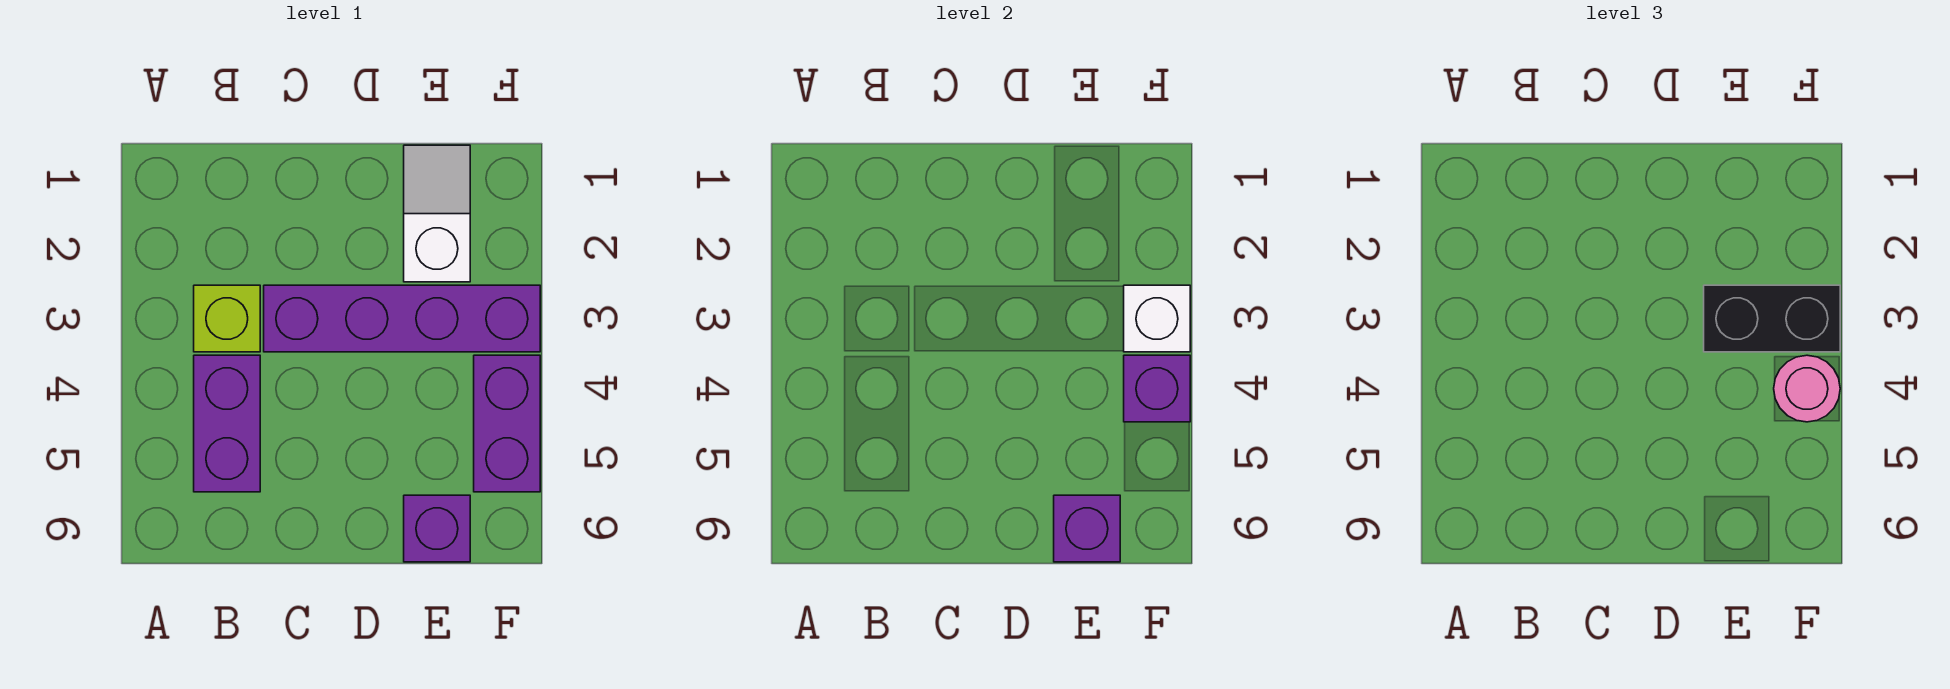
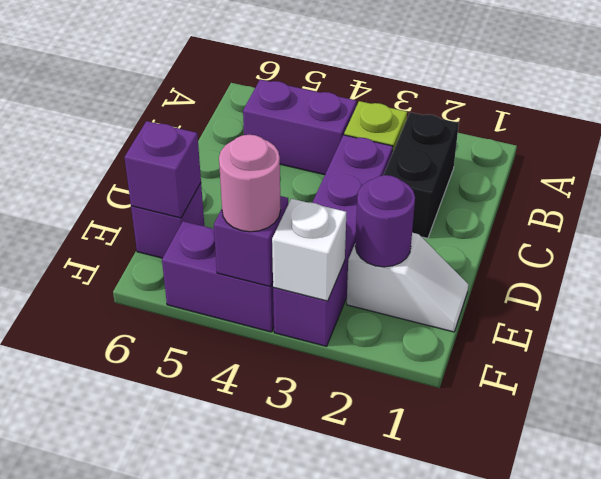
none -> purple 1x1 round brick [355,175,415,267]
black 1x2 brick [1704,285,1840,352] -> black 1x2 brick moved to [383,112,459,238]

